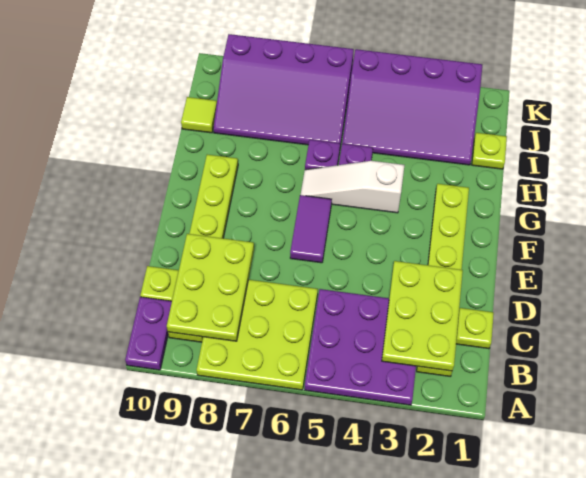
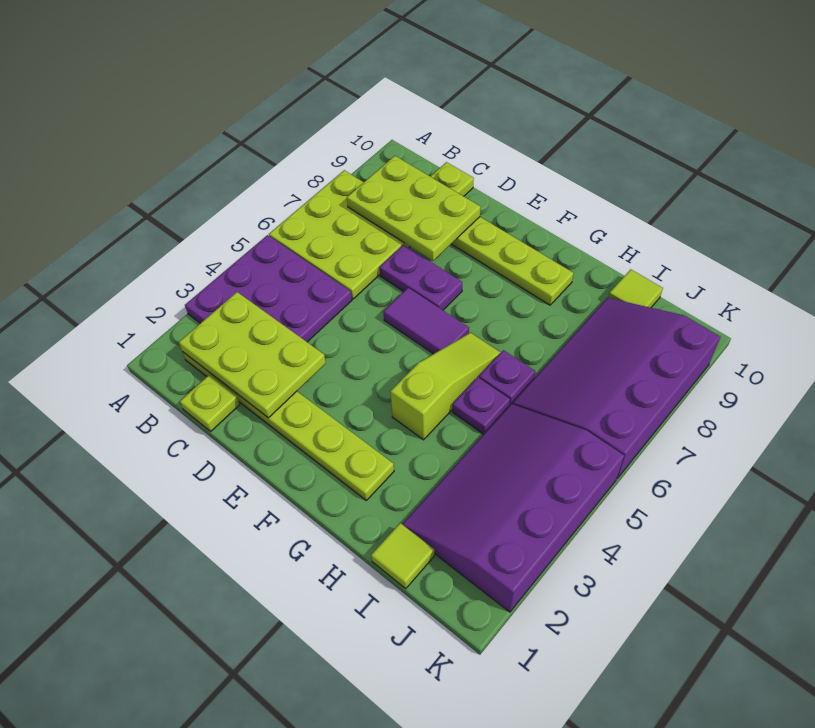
purple 1x2 plate [125,297,172,370] -> purple 1x2 plate moved to [380,245,463,310]
white 1x3 slope [301,161,404,213] -> lime 1x3 slope [390,333,501,440]
lime 1x1 plate [472,133,507,169] -> lime 1x1 tile [371,523,434,589]

